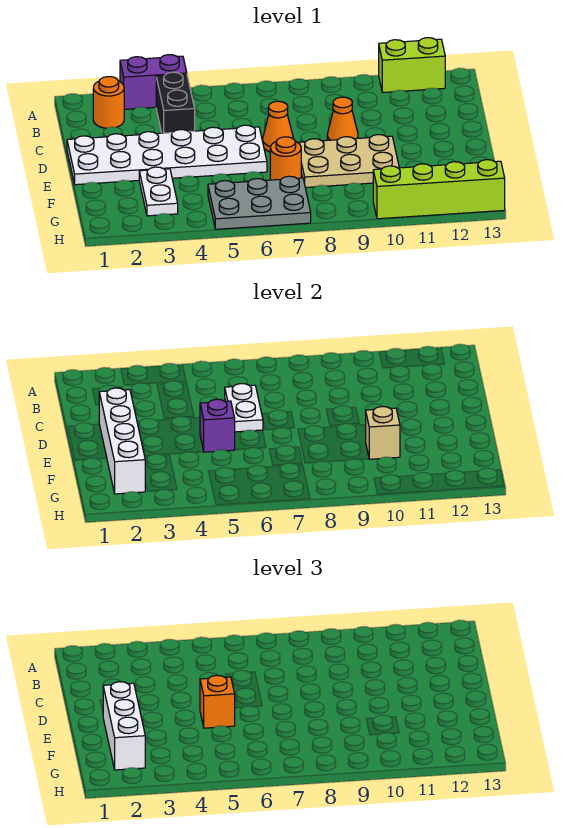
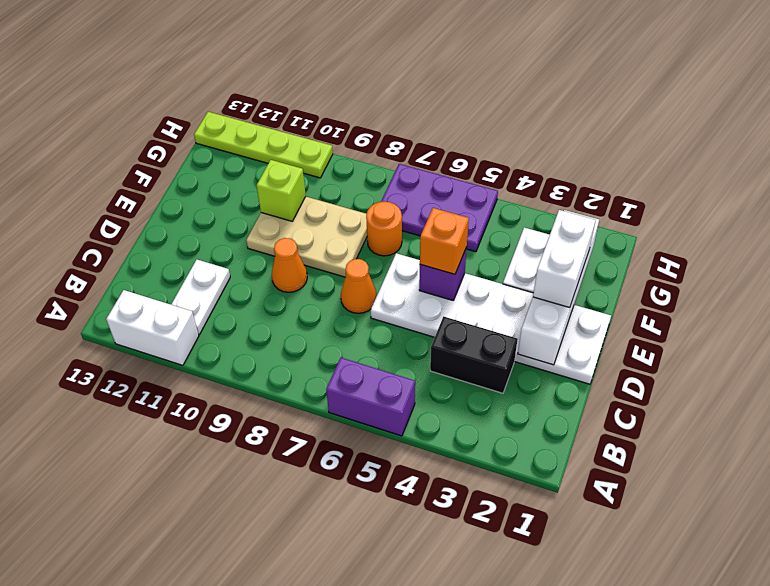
purple 1x2 brick [120,55,187,109] -> purple 1x2 brick moved to [326,358,415,436]
lime 1x2 brick [379,38,445,93] -> white 1x2 brick [106,290,199,365]
orange 1x1 round brick [93,77,124,128] -> none
black 1x2 brick [156,72,195,133] -> black 1x2 brick turned to [430,317,518,393]
white 1x2 plate [225,384,263,432] -> white 1x2 plate moved to [171,260,230,335]
white 1x3 brick [103,682,145,770] -> white 1x2 brick [533,210,596,308]
tan 1x1 brick [366,407,400,459] -> lime 1x1 brick [256,160,306,221]
grey 2x3 plate [208,176,311,229] -> purple 2x3 plate [381,164,498,252]
lime 1x4 brick [373,160,505,219] -> lime 1x4 plate [194,112,333,178]

